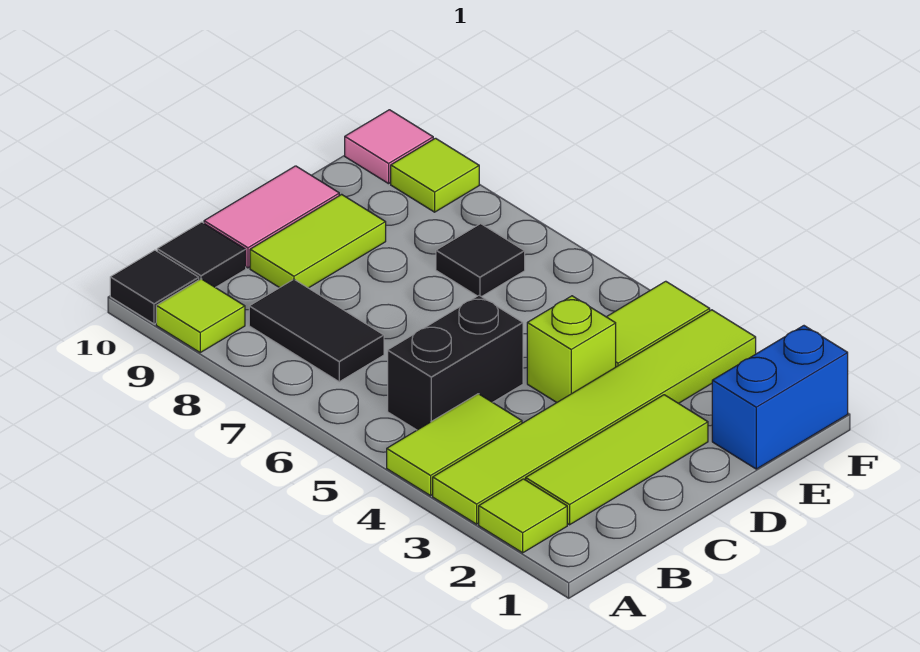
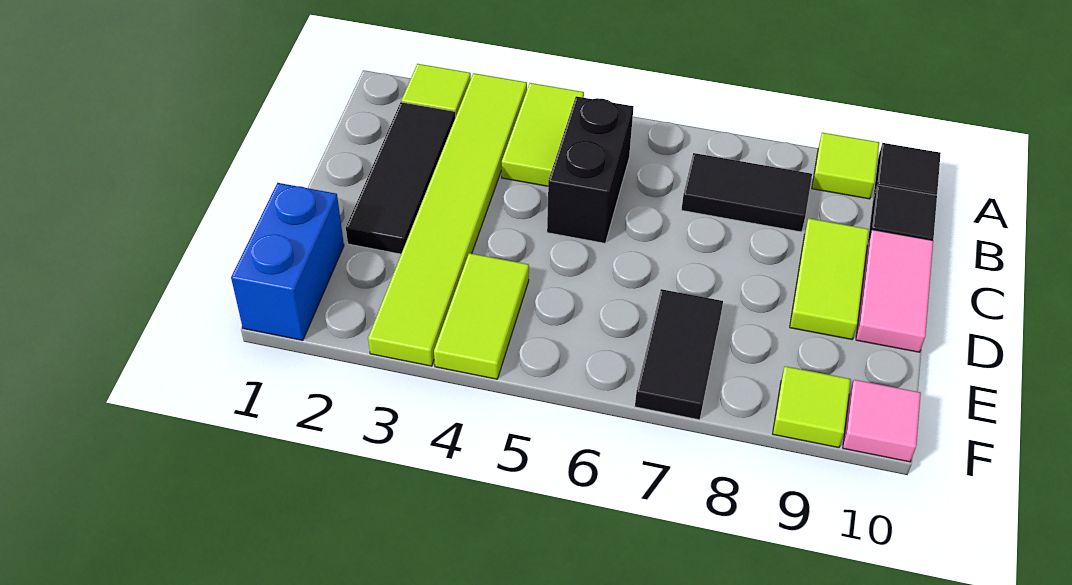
lime 1x3 tile [526,395,708,525] -> black 1x3 tile [346,102,455,254]
lime 1x1 brick [527,296,616,402] -> none
black 1x1 tile [436,224,525,297] -> black 1x2 tile [635,289,723,420]

